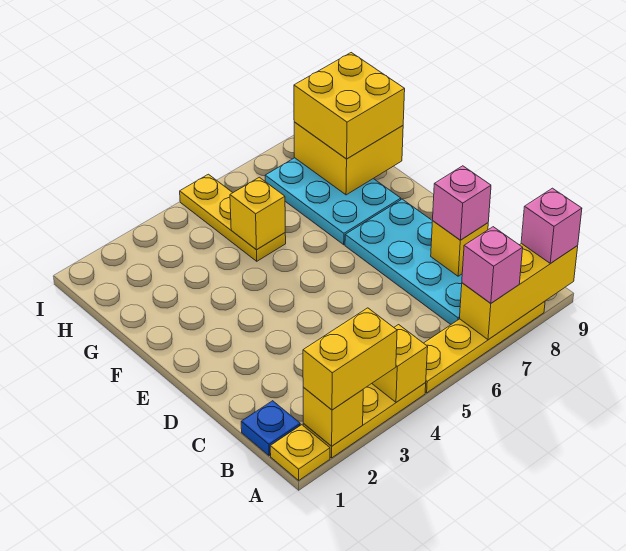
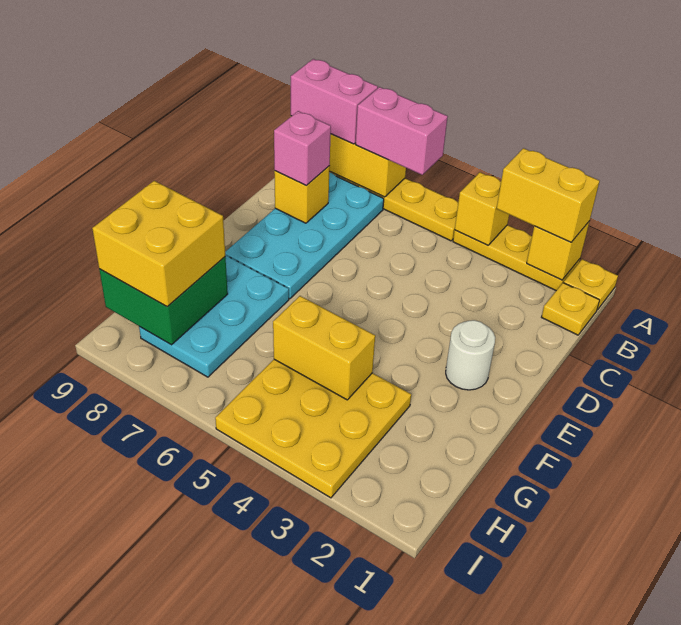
pink 1x1 brick [462,227,523,303] -> pink 1x2 brick [356,87,448,175]
pink 1x1 brick [521,188,582,264] -> pink 1x2 brick [291,59,378,144]
blue 1x1 plate [241,401,300,456] -> yellow 1x1 plate [542,283,599,335]
none -> white 1x1 round brick [446,320,495,390]
yellow 1x3 plate [180,174,286,261] -> yellow 3x3 plate [215,359,411,498]
yellow 1x1 brick [230,177,285,250] -> yellow 1x2 brick [273,296,375,400]
yellow 2x2 brick [294,122,403,195] -> green 2x2 brick [99,257,228,345]

